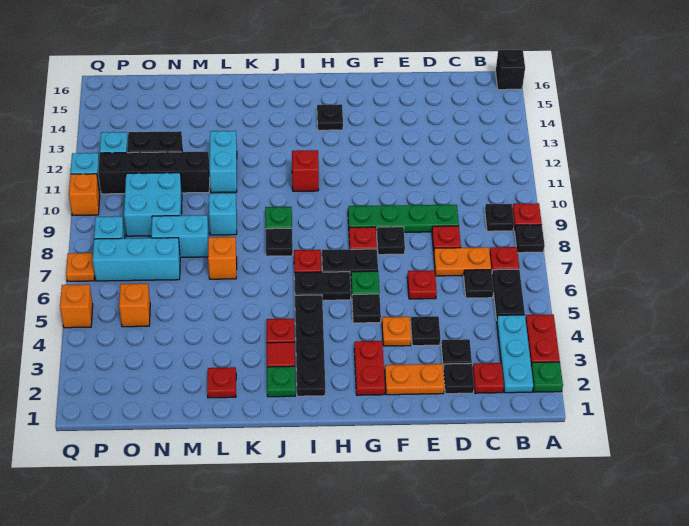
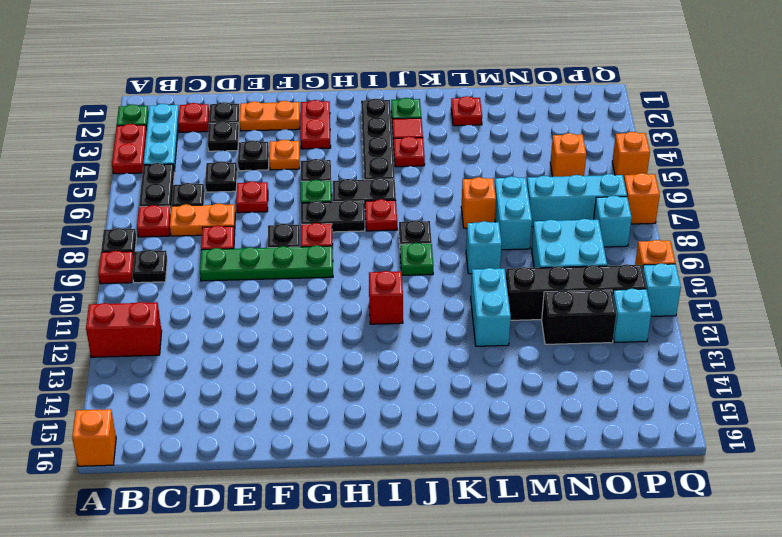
none -> red 1x2 brick [86,302,162,357]
black 1x1 brick [496,49,525,90] -> orange 1x1 brick [72,409,116,466]
black 1x1 plate [317,104,343,130] -> black 1x1 plate moved to [205,161,237,192]
cyan 1x2 brick [151,215,209,257] -> cyan 1x2 brick turned to [495,176,532,250]
orange 1x1 plate [66,253,95,281] -> orange 1x1 brick [624,173,660,224]

